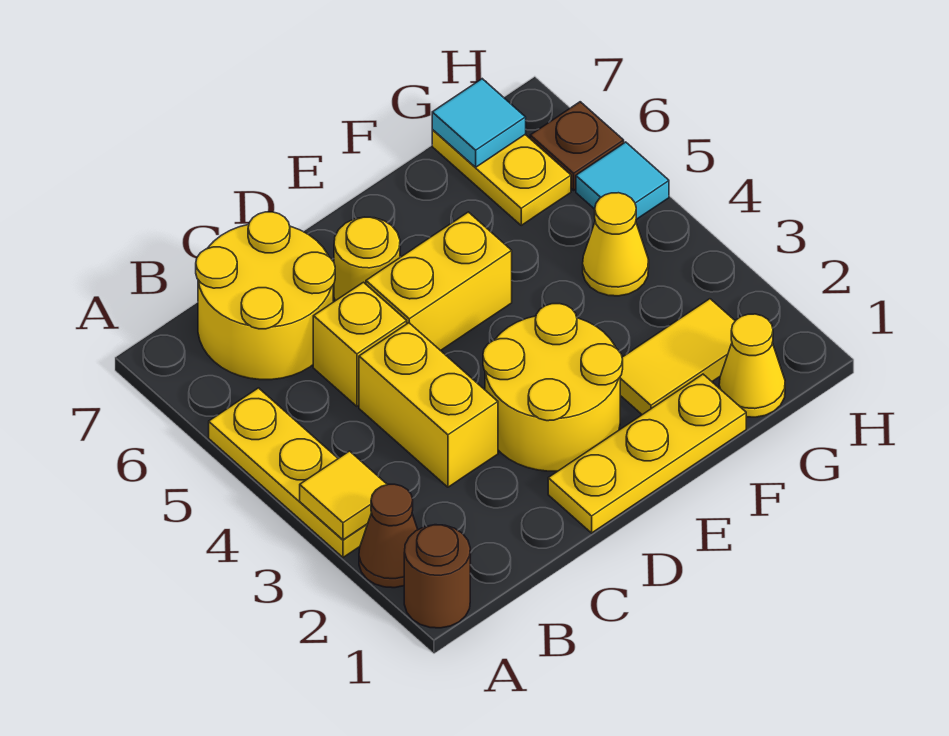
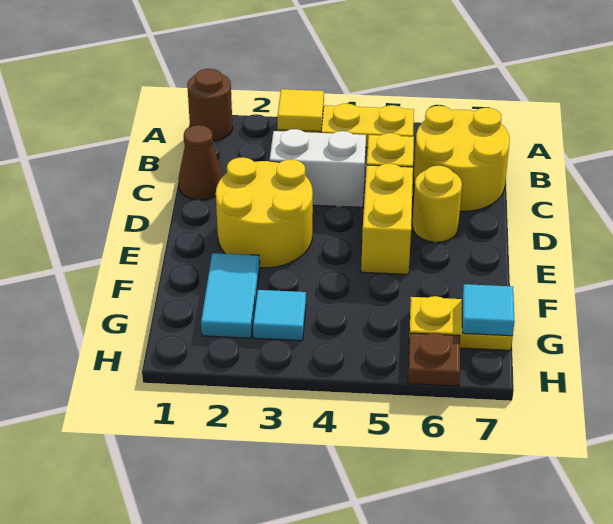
brown 1x1 cone [359,484,418,588] -> brown 1x1 cone moved to [178,125,223,200]
yellow 1x2 brick [359,323,498,487] -> white 1x2 brick [270,129,366,207]
yellow 1x3 plate [548,374,746,533] -> none
yellow 1x2 tile [620,299,735,415] -> cyan 1x2 tile [201,253,260,338]
yellow 1x1 cone [719,314,785,417] -> none
yellow 1x1 cone [583,193,649,296] -> none
cyan 1x1 tile [576,142,669,220] -> cyan 1x1 tile moved to [253,290,306,341]

